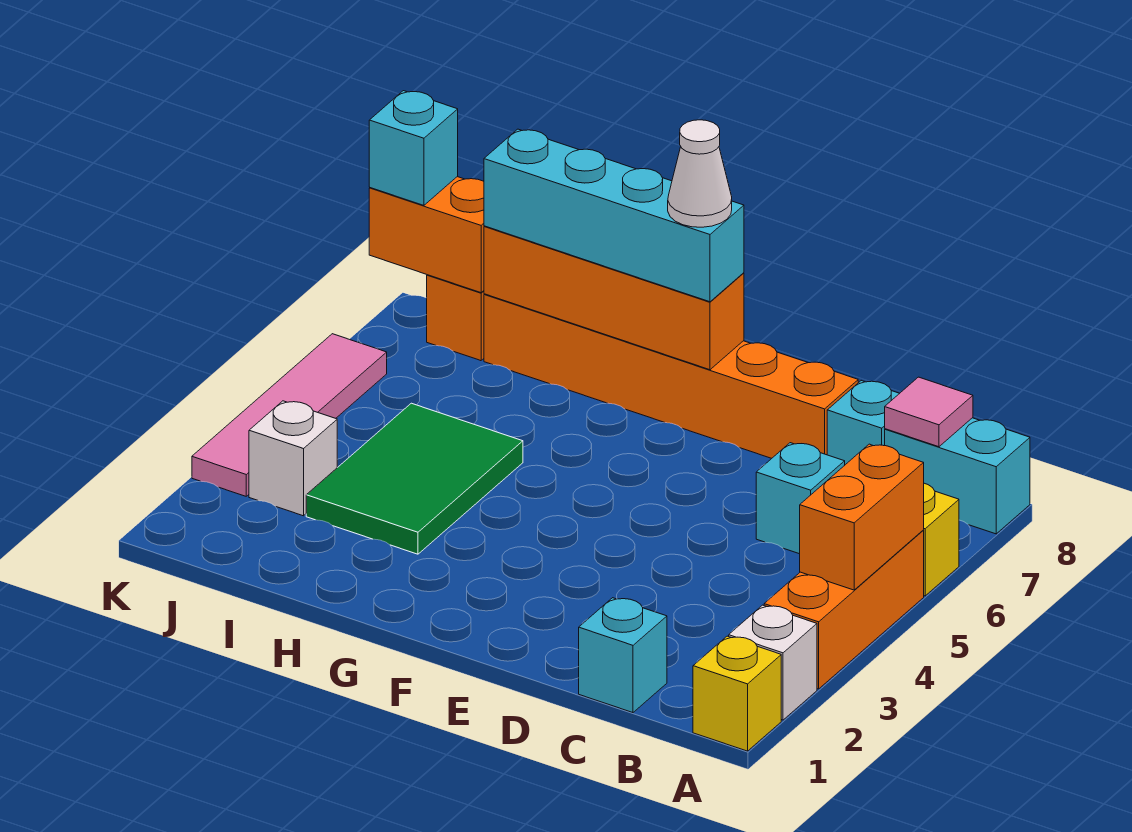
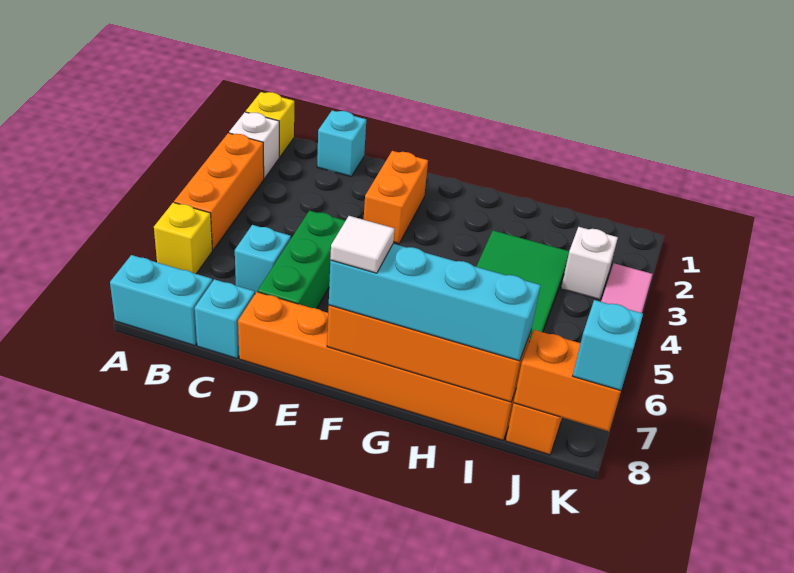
orange 1x2 brick [800,444,924,590] -> orange 1x2 brick moved to [364,151,428,244]
pink 1x1 tile [885,377,973,447] -> none
none -> green 1x3 brick [258,211,346,309]
white 1x1 cone [668,120,732,227] -> white 1x1 tile [330,216,394,273]

